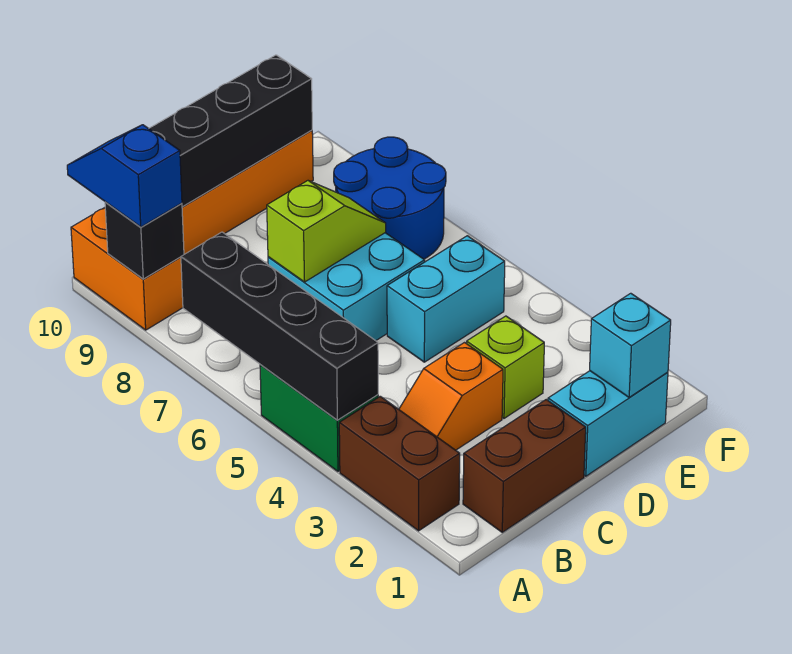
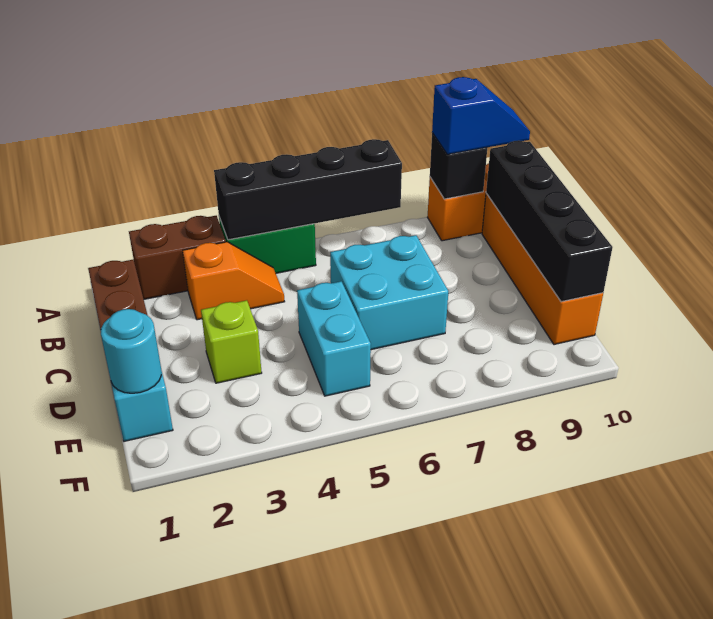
orange 1x2 slope [399,343,503,450] -> orange 1x2 slope turned to [183,242,285,320]
lime 1x2 slope [267,181,386,282] -> none
cyan 1x1 brick [590,293,671,397] -> cyan 1x1 round brick [101,309,161,393]
blue 2x2 round brick [334,137,446,259] -> none

